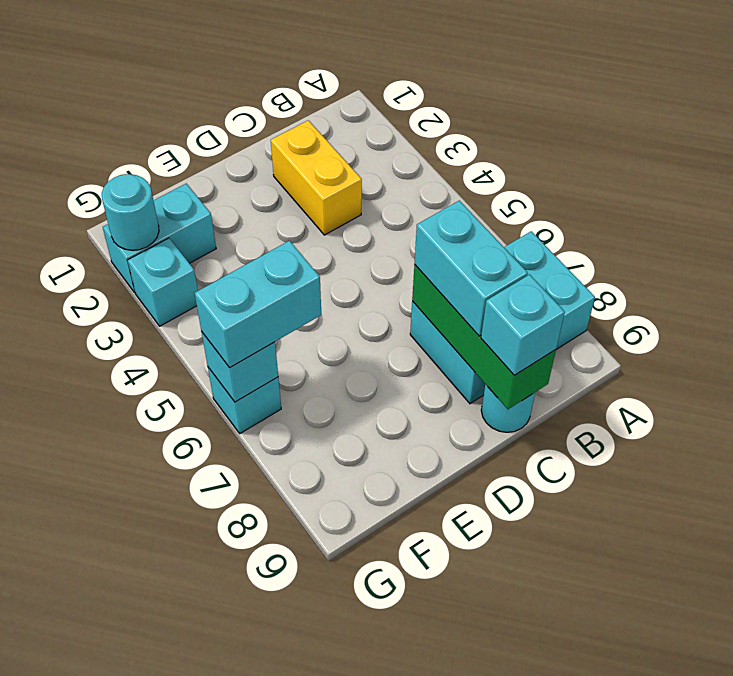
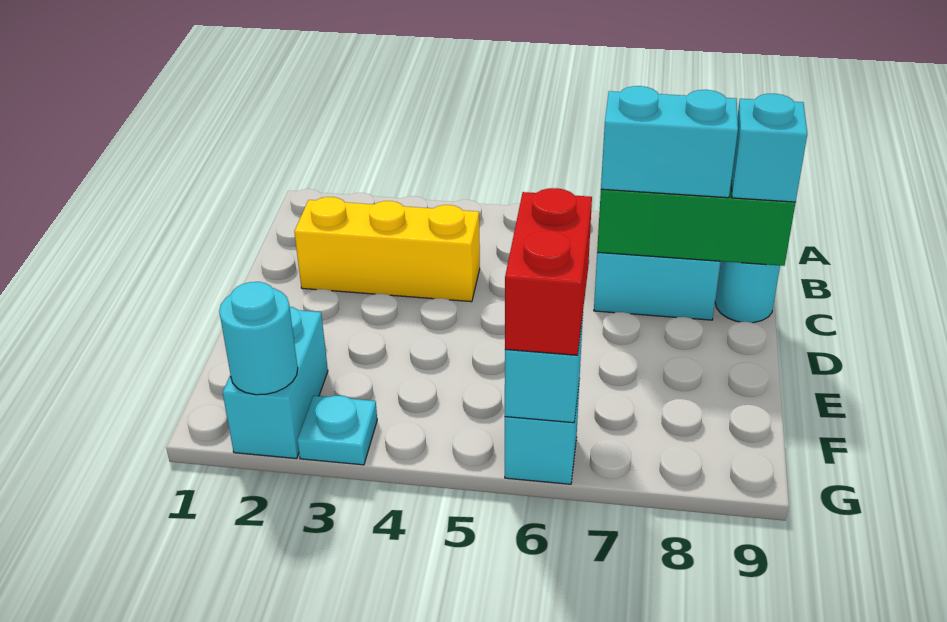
yellow 1x2 brick [271,120,362,235] -> yellow 1x3 brick [294,197,480,302]
cyan 1x2 brick [195,241,321,368] -> red 1x2 brick [505,188,592,355]
cyan 1x1 brick [128,238,198,326] -> cyan 1x1 plate [297,396,377,465]

